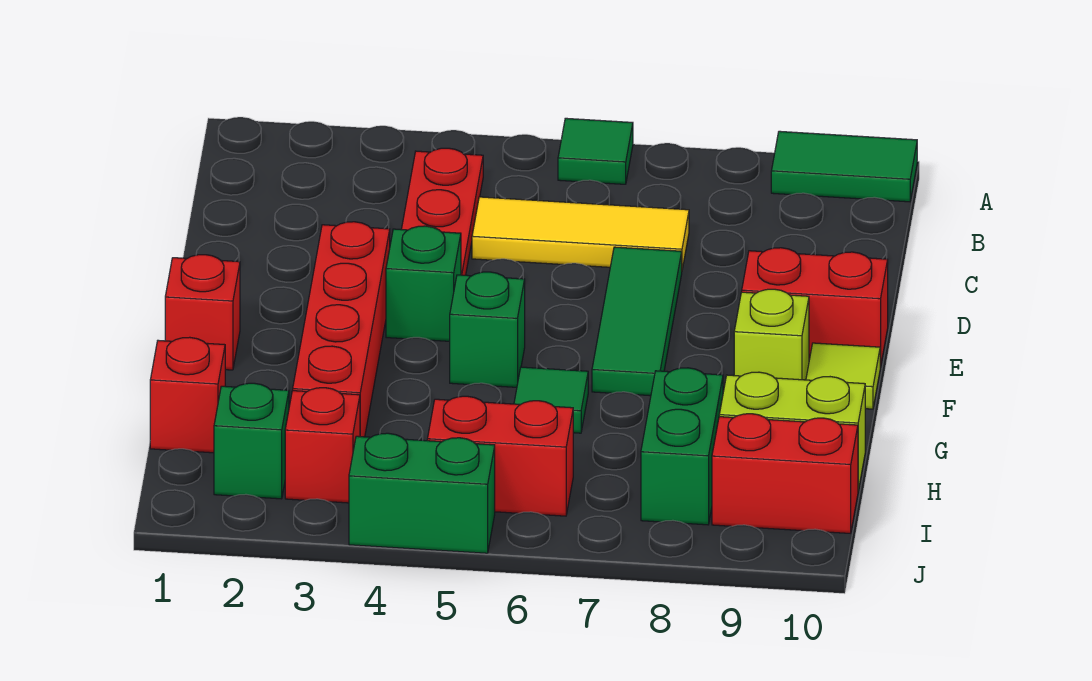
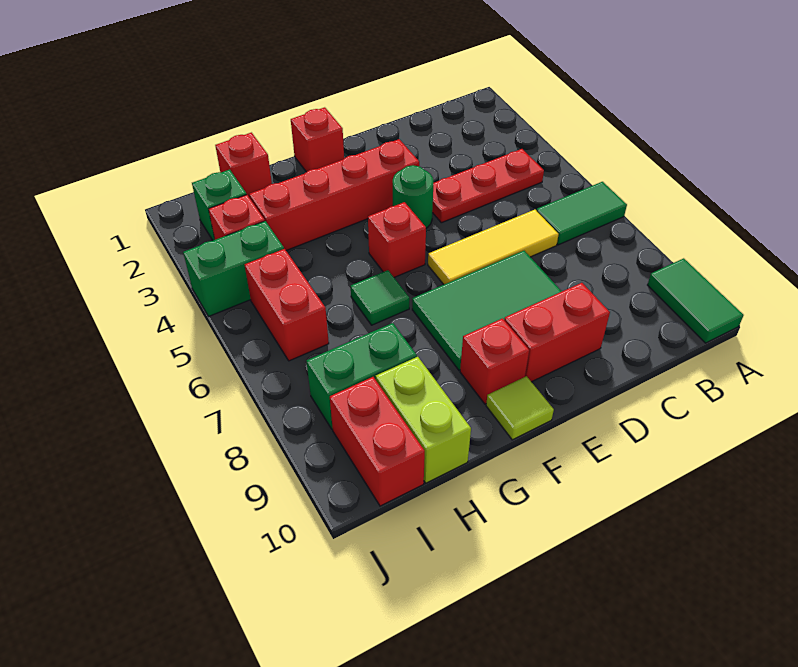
green 1x1 tile [558,118,633,184] -> green 1x2 tile [536,182,627,245]
yellow 1x3 tile [472,197,689,269] -> yellow 1x3 tile turned to [428,210,559,284]
green 1x3 tile [592,247,682,396] -> green 2x3 tile [412,251,562,370]
green 1x1 brick [386,226,461,341] -> green 1x1 round brick [393,165,433,228]
red 1x2 brick [742,248,888,367] -> red 1x2 brick turned to [504,283,610,382]
green 1x1 brick [450,272,525,387] -> red 1x1 brick [368,202,426,277]
lime 1x1 brick [734,289,809,380] -> red 1x1 brick [460,318,529,404]
green 1x2 brick [349,433,495,553] -> green 1x2 brick turned to [183,221,284,317]

